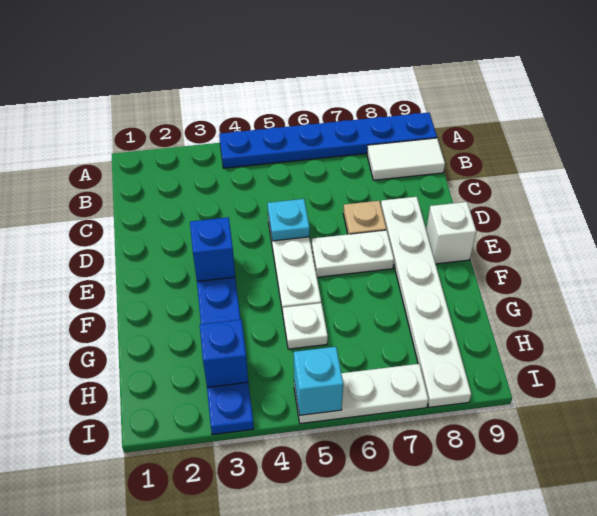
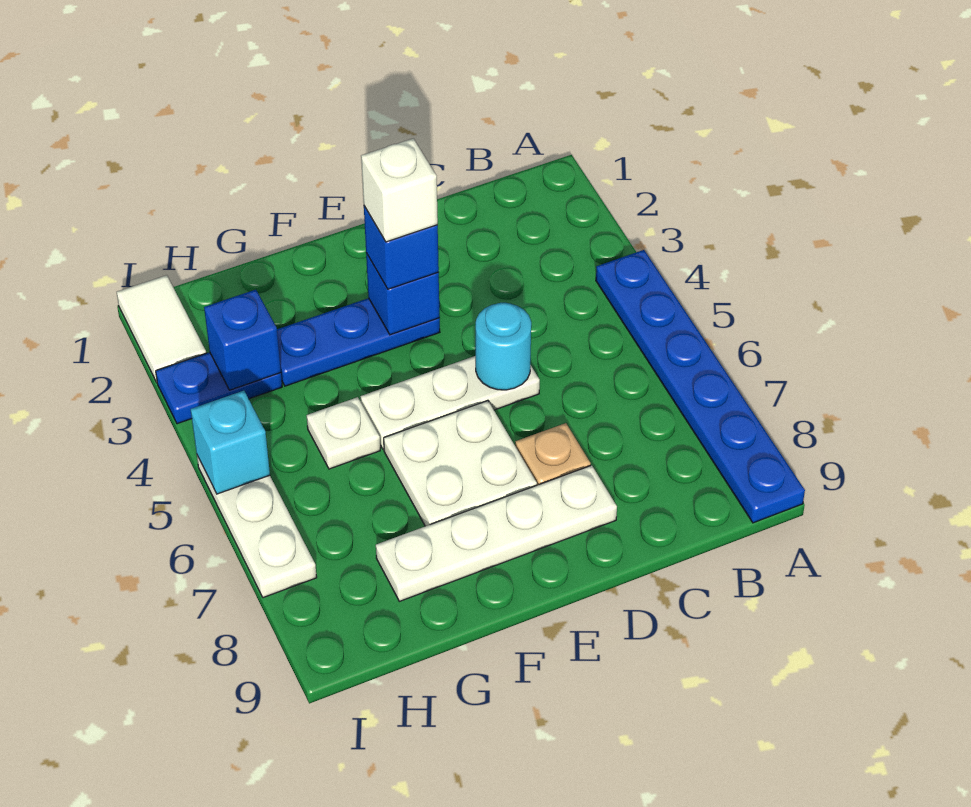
white 1x2 tile [367,138,445,180] -> white 1x2 tile moved to [117,275,206,382]
cyan 1x1 plate [268,199,310,241] -> cyan 1x1 round brick [476,303,531,390]
white 1x6 plate [381,197,471,407] -> white 1x4 plate [376,465,617,601]
none -> blue 1x1 brick [364,206,439,289]
white 1x2 plate [311,230,394,277] -> white 2x2 plate [384,401,537,526]
white 1x1 brick [426,202,476,264] -> white 1x1 brick moved to [361,139,438,242]

